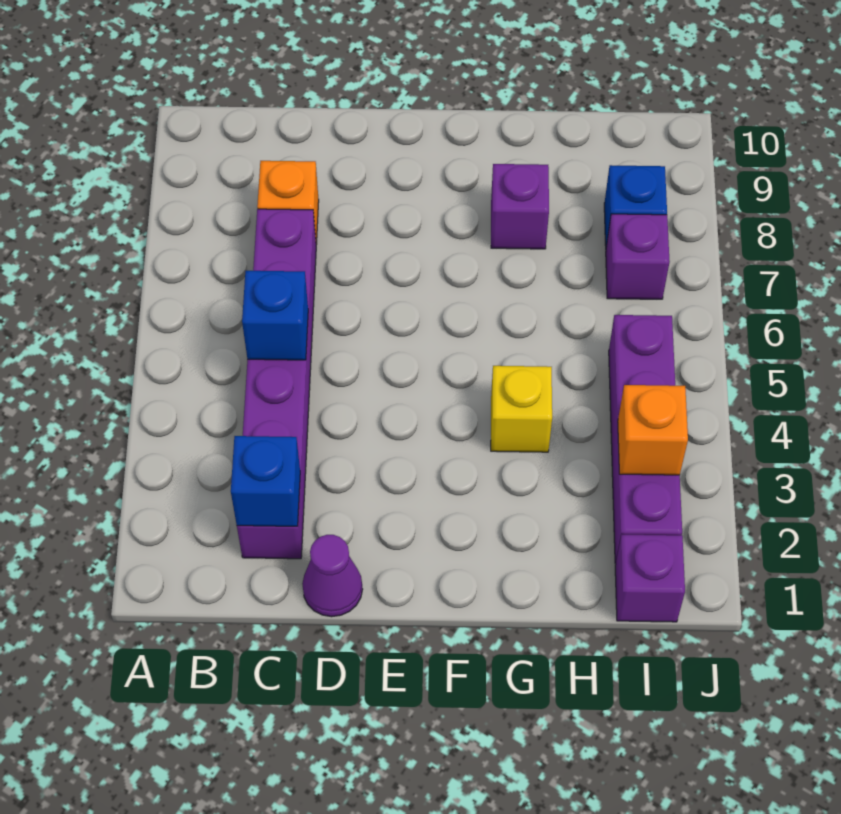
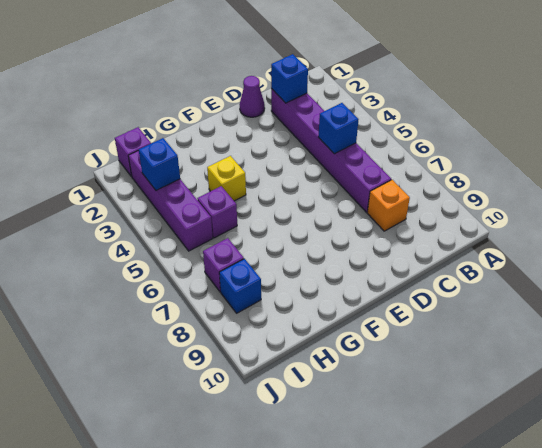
purple 1x1 brick [491,164,549,249] -> purple 1x1 brick moved to [197,186,237,238]
orange 1x1 brick [618,385,688,475] -> blue 1x1 brick [139,138,180,190]

